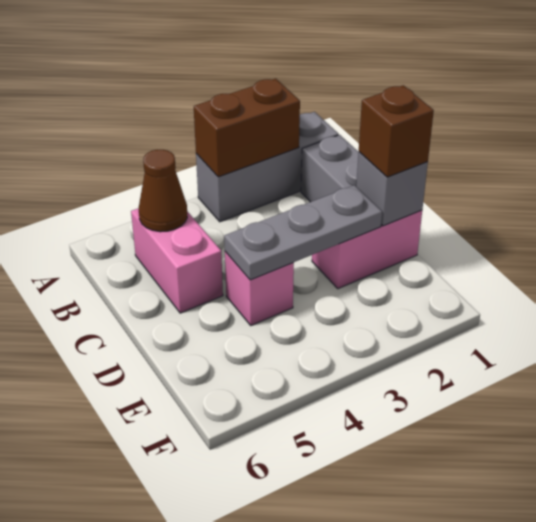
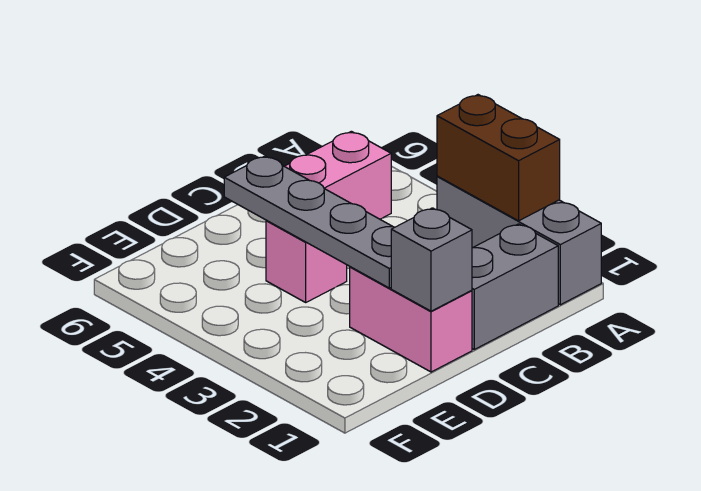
brown 1x1 cone [139,150,187,232] -> none
brown 1x1 brick [359,85,434,177] -> none
grey 1x3 plate [224,185,382,280] -> grey 1x4 plate [224,156,395,288]

